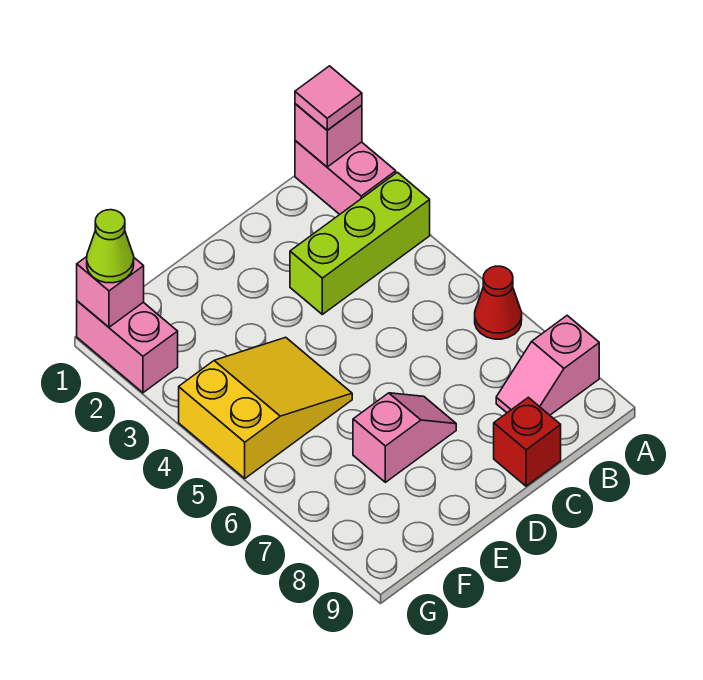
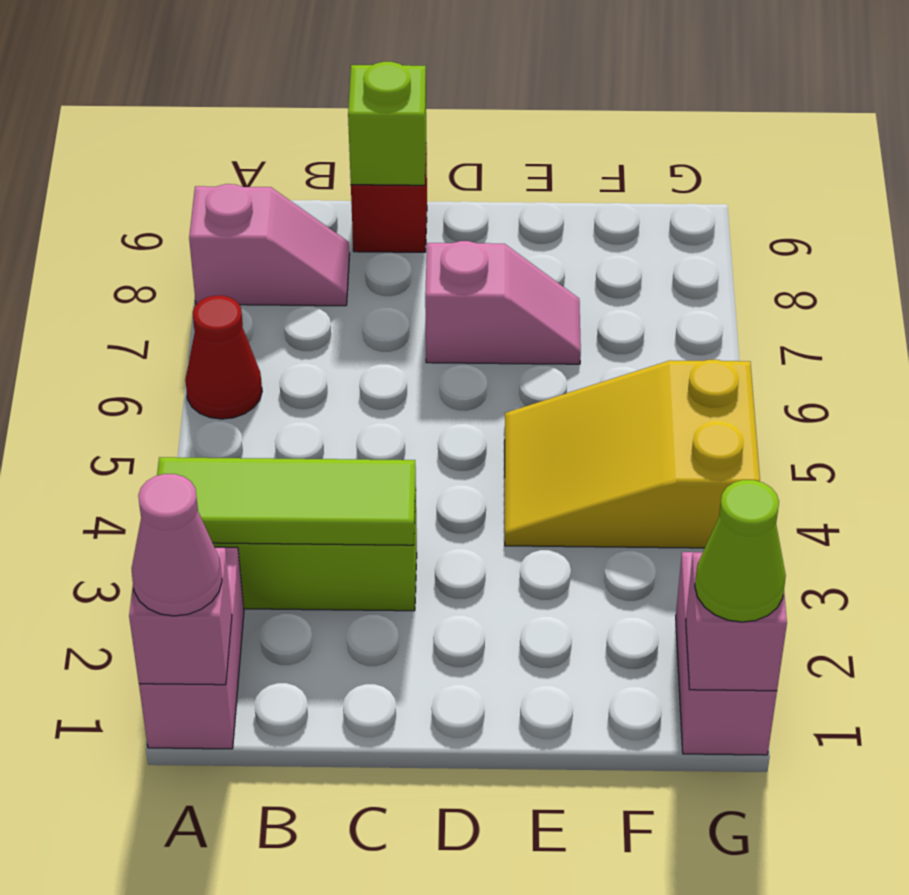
pink 1x1 tile [295,66,362,130] -> pink 1x1 cone [131,474,222,616]
none -> lime 1x3 tile [157,457,416,545]
none -> lime 1x1 brick [348,62,426,185]
pink 1x2 slope [353,393,456,482] -> pink 1x2 slope turned to [425,241,581,364]

